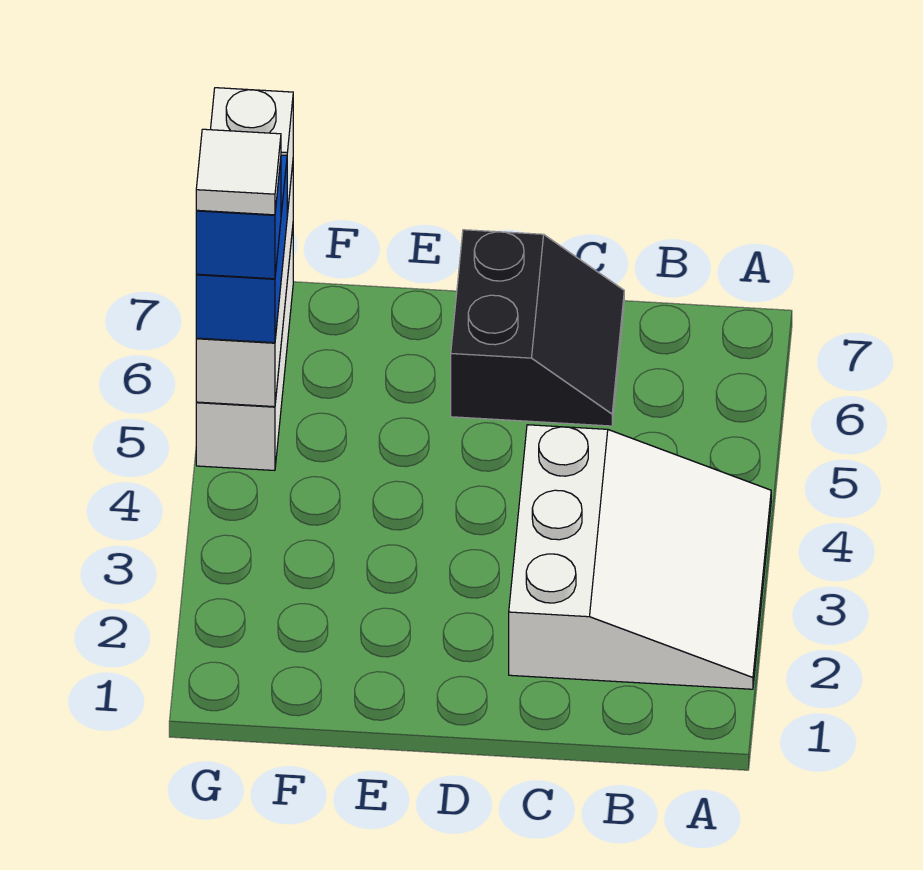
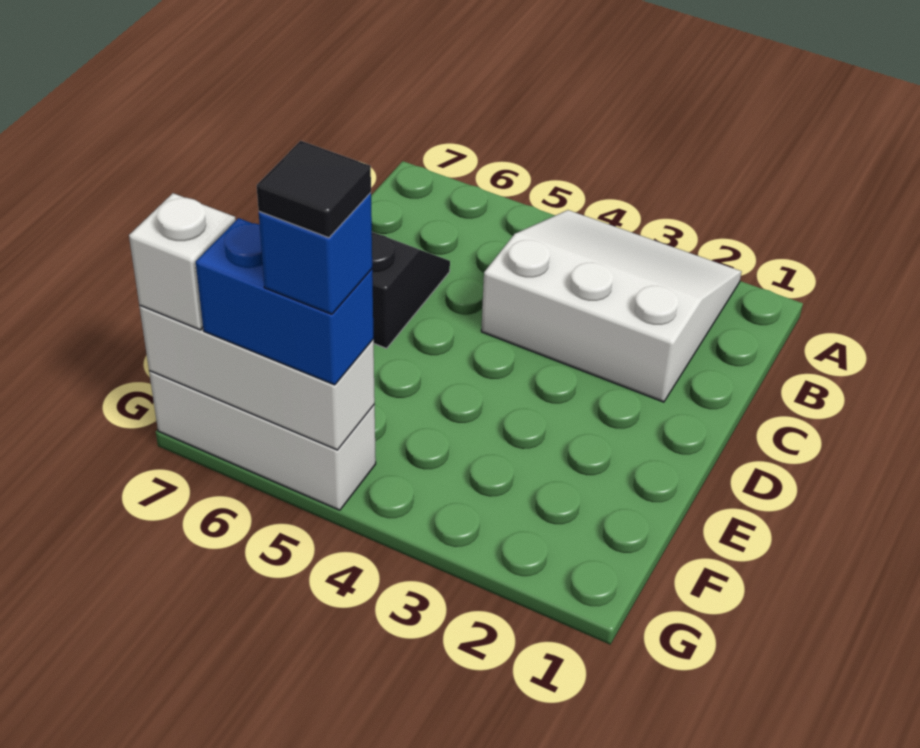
white 1x1 tile [196,129,281,215] -> black 1x1 tile [257,141,371,238]

